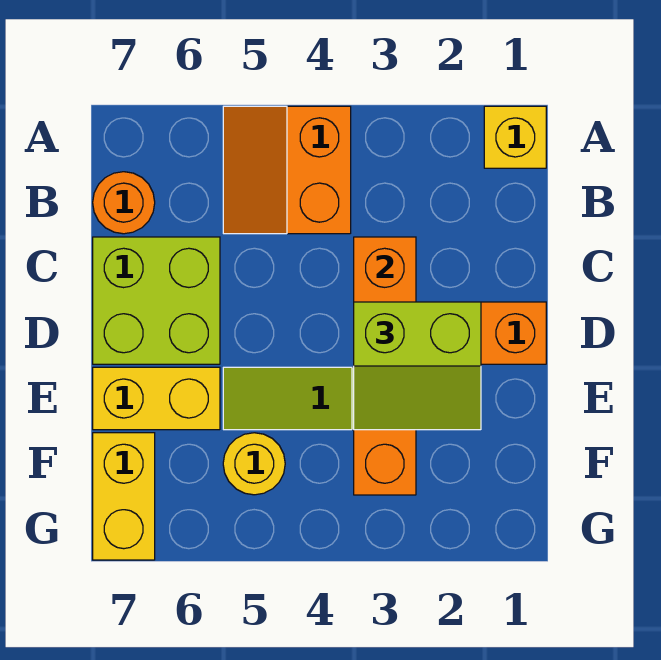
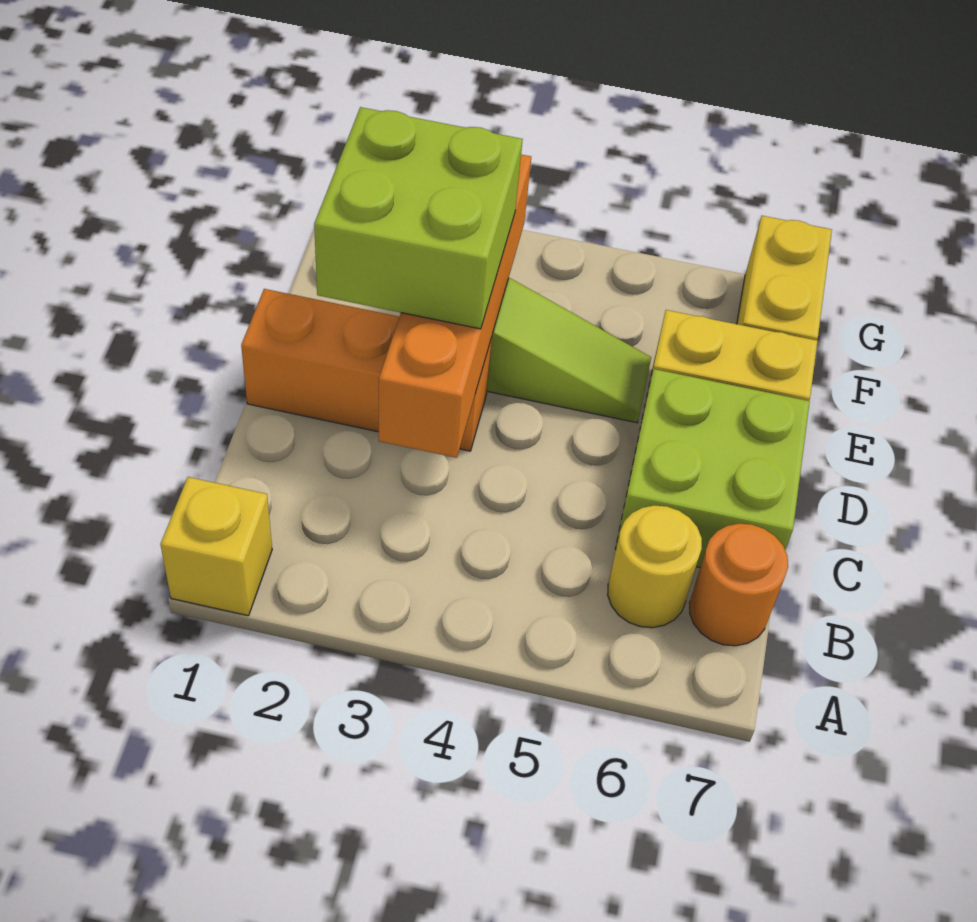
orange 2x2 slope [223,106,351,234] -> none
lime 2x2 slope [354,302,481,430] -> lime 2x2 brick [314,107,523,329]
yellow 1x1 round brick [223,433,285,495] -> yellow 1x1 round brick moved to [608,505,702,628]

